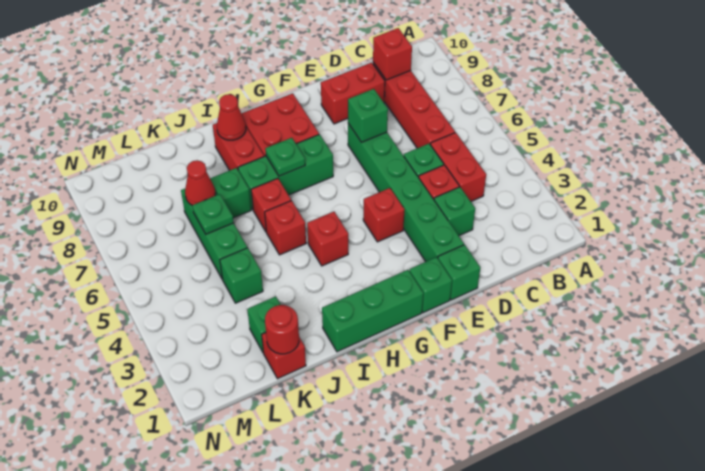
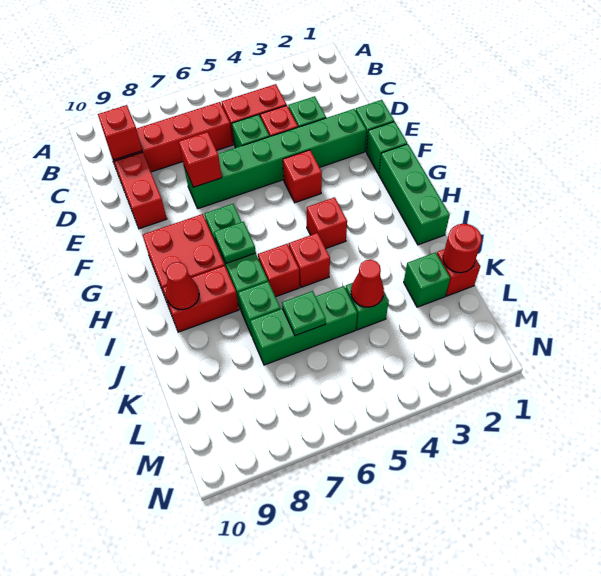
green 1x1 brick [348,89,388,142] -> red 1x1 brick [179,132,222,187]
red 1x1 cone [185,160,215,205] -> red 1x1 cone moved to [351,260,384,307]

